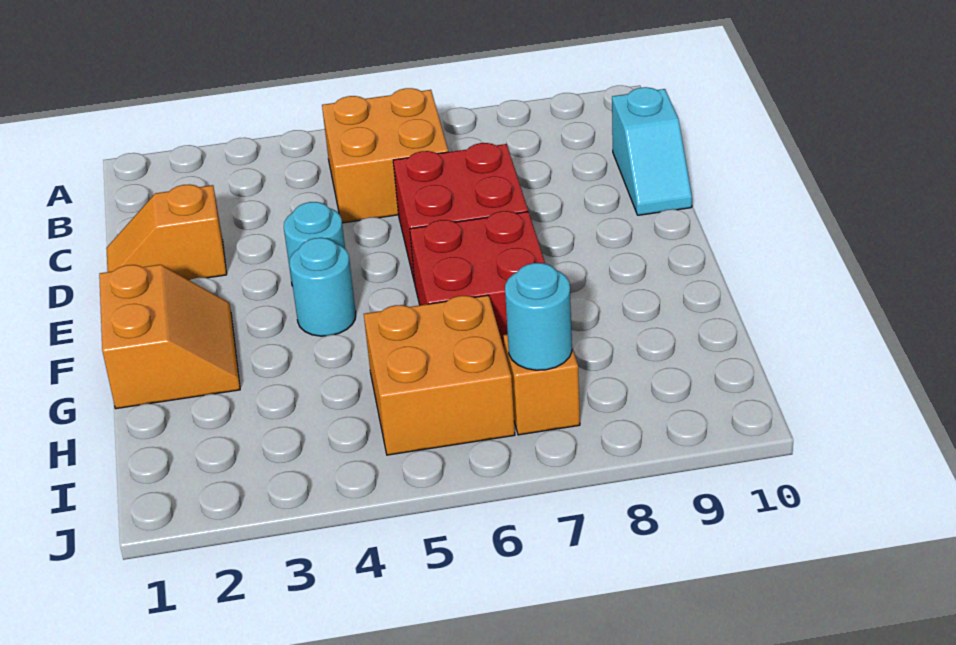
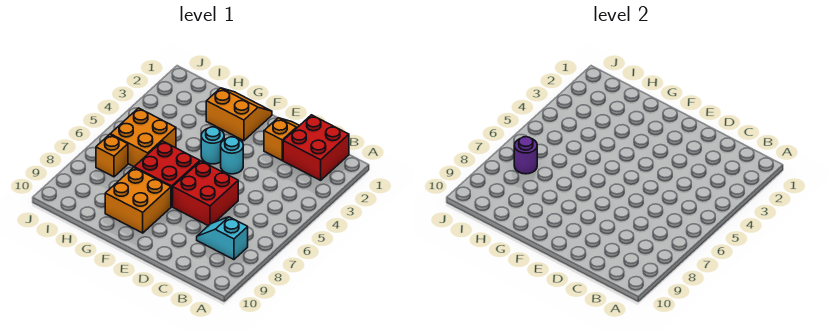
none -> red 2x2 brick [283,115,349,180]
orange 2x2 brick [322,88,448,223] -> orange 2x2 brick moved to [105,168,171,233]
cyan 1x2 slope [612,87,692,215] -> cyan 1x2 slope moved to [197,217,248,260]
orange 2x2 slope [99,265,240,409] -> orange 2x2 slope turned to [206,88,272,141]
cyan 1x1 round brick [505,263,572,370] -> purple 1x1 round brick [514,137,537,174]

